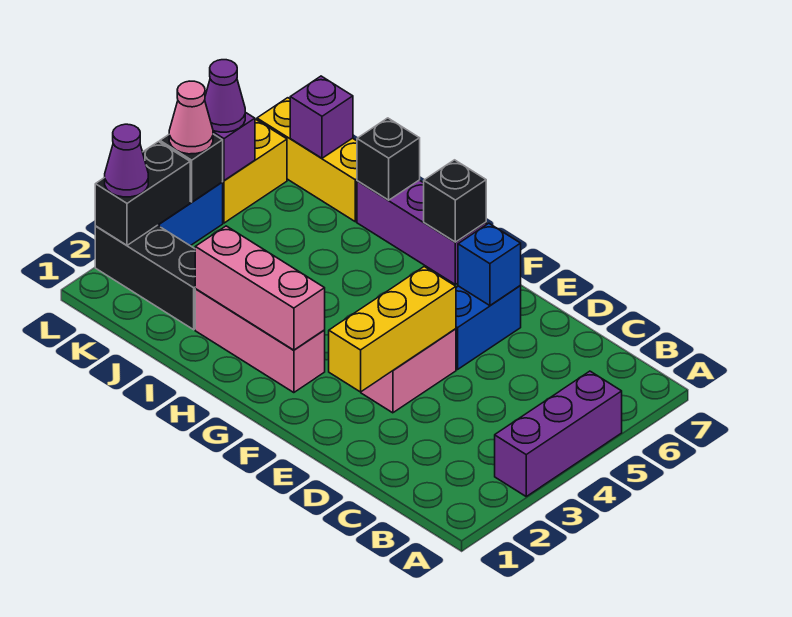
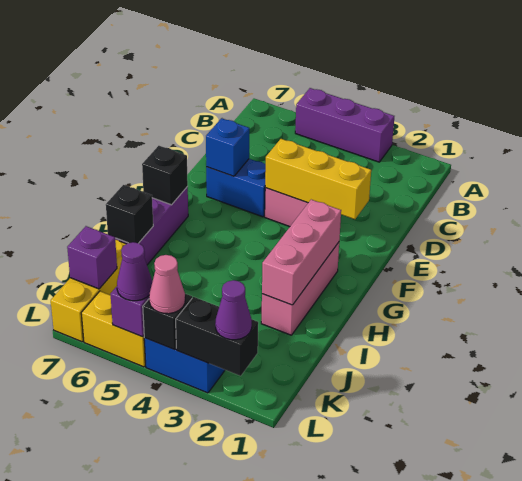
black 1x3 brick [95,225,195,330] -> none

